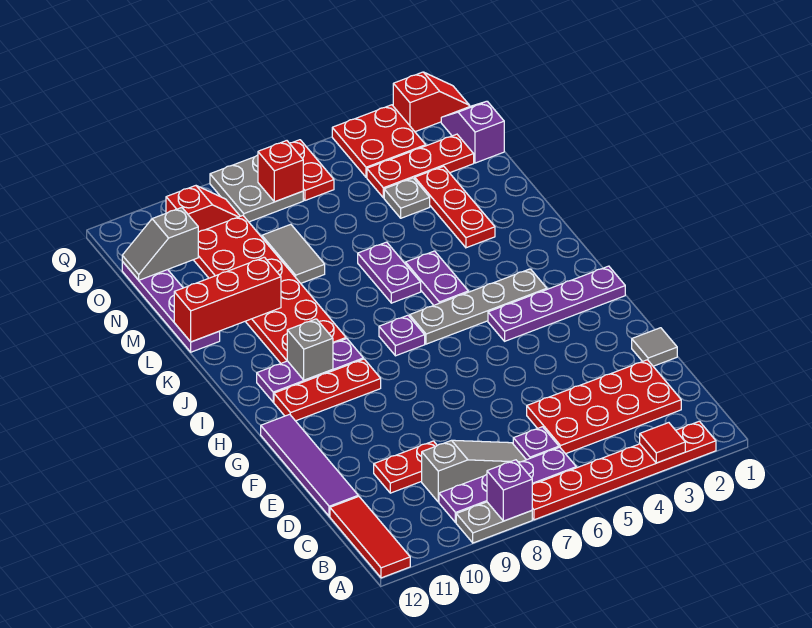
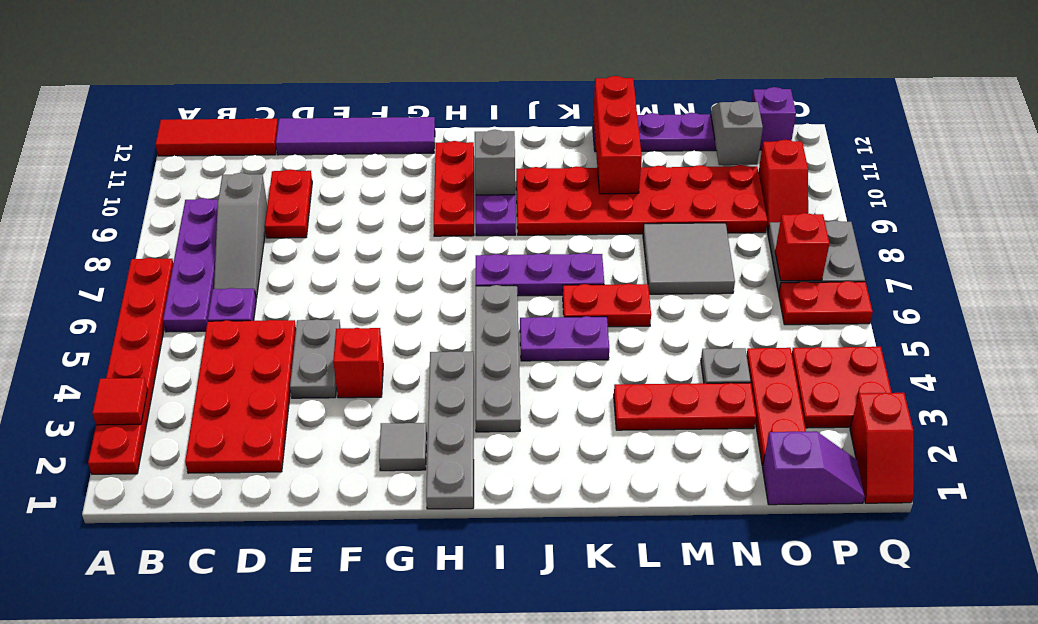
grey 1x2 plate [456,502,532,543] -> grey 1x2 plate moved to [290,319,340,398]
purple 1x1 brick [487,460,532,521] -> purple 1x1 brick moved to [752,87,796,150]
grey 1x1 tile [632,328,677,366] -> grey 1x1 tile moved to [379,423,427,471]
none -> red 1x1 brick [333,328,383,398]
purple 1x4 plate [488,266,625,341] -> grey 1x4 plate [426,351,474,509]
purple 1x1 plate [379,315,425,356] -> purple 1x3 plate [476,253,604,296]
purple 1x2 plate [358,242,421,303] -> red 1x2 plate [563,284,651,327]
grey 1x2 tile [262,224,325,283] -> grey 2x2 tile [643,223,735,294]

